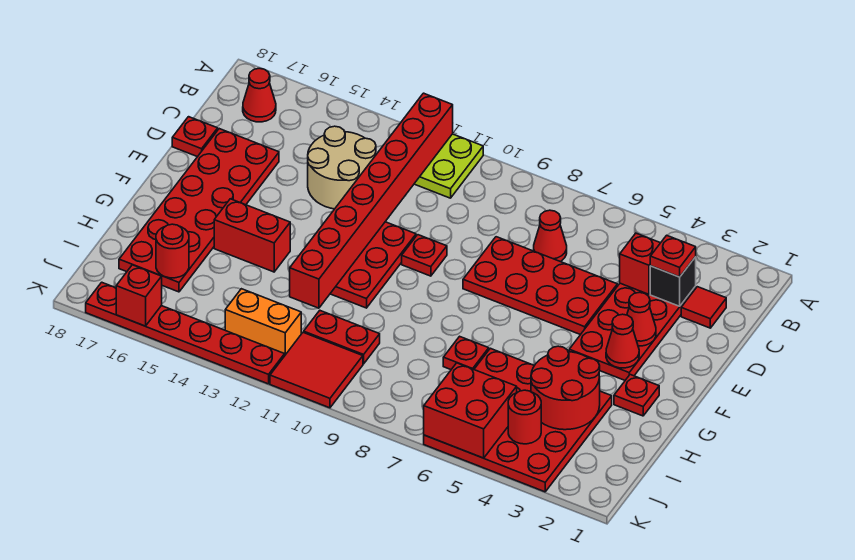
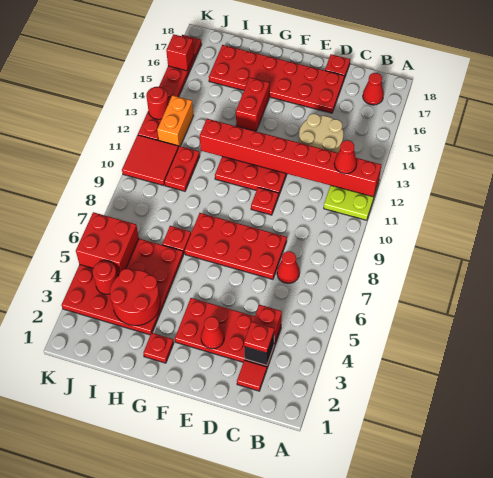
red 2x4 plate [463,237,617,335] -> red 2x4 plate turned to [184,213,287,279]
red 1x1 cone [606,314,639,368] -> red 1x1 cone moved to [334,140,357,174]
red 1x1 round brick [156,224,189,278] -> red 1x1 round brick moved to [146,87,169,119]

